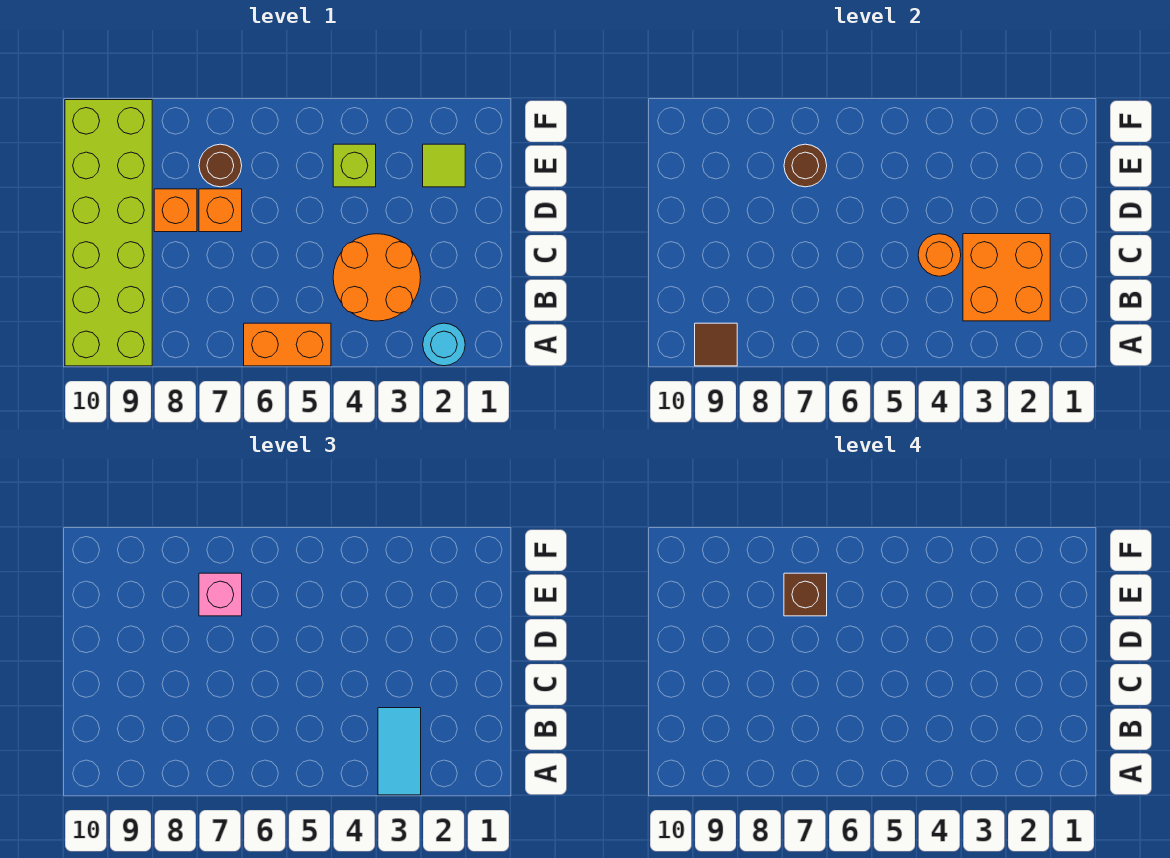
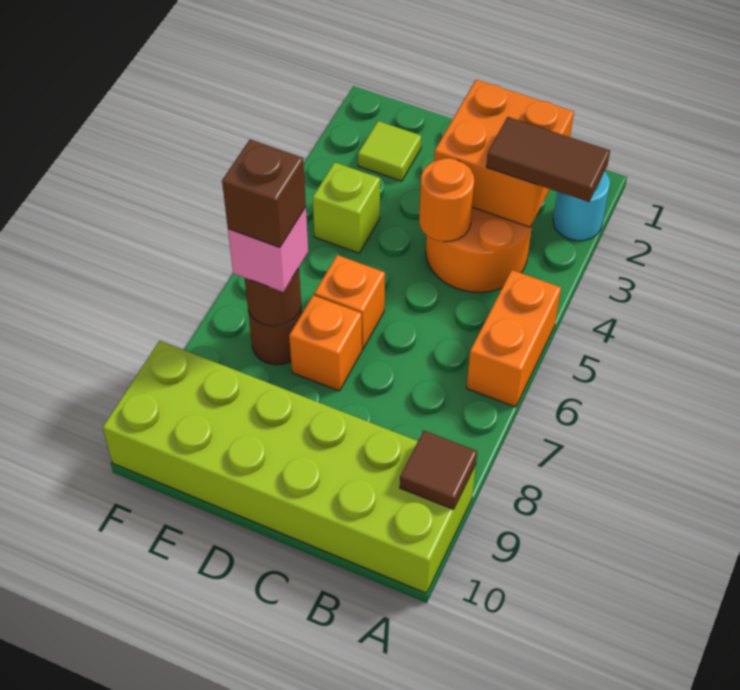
cyan 1x2 tile [378,708,421,795] -> brown 1x2 tile [486,117,610,202]
orange 1x1 brick [154,189,197,232] -> orange 1x1 brick moved to [314,255,385,349]

